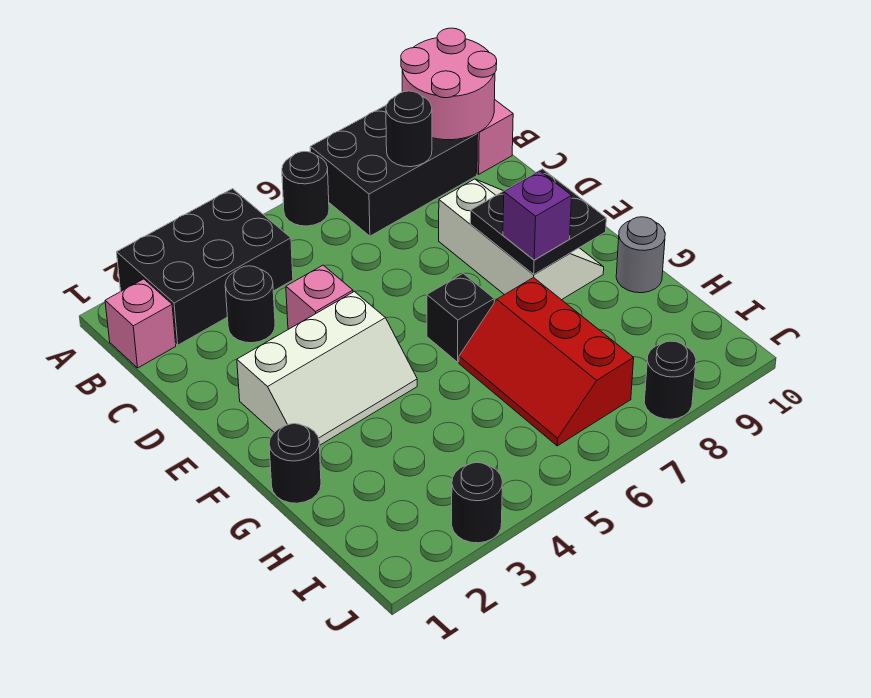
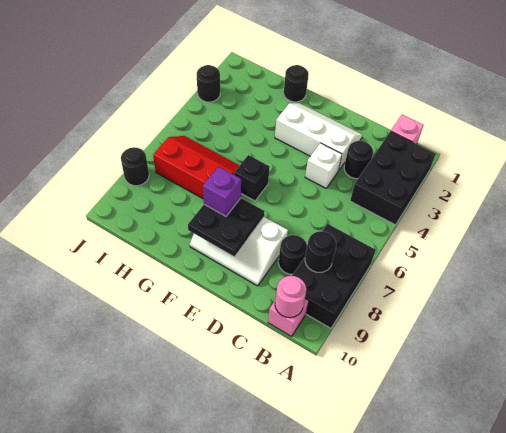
black 1x1 round brick [282,152,329,226] -> black 1x1 round brick moved to [279,235,307,274]
pink 2x2 round brick [401,28,497,140] -> pink 1x1 round brick [275,276,306,318]
pink 1x1 brick [286,265,353,329] -> white 1x1 brick [305,143,342,188]
white 2x3 slope [237,291,417,445] -> white 2x3 slope turned to [275,103,363,171]
grey 1x1 round brick [616,217,665,293] -> none

